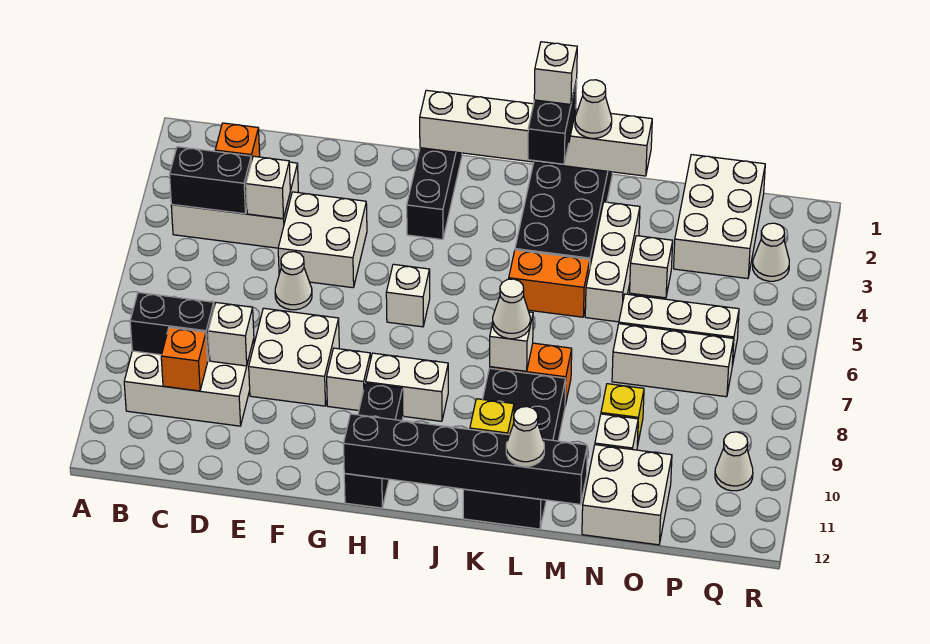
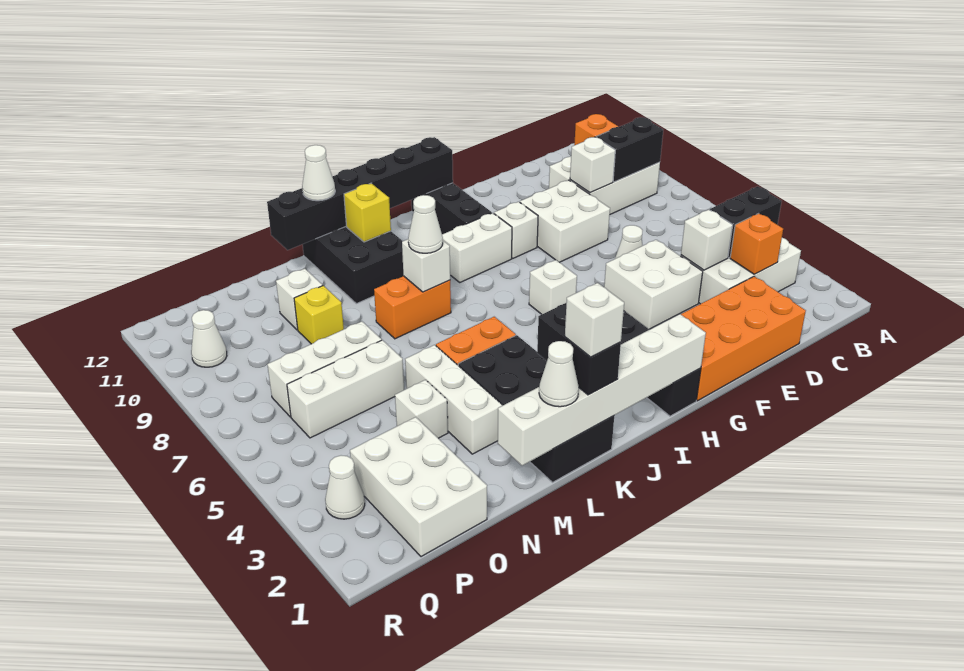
none -> orange 2x4 brick [681,276,806,401]
black 2x4 brick [463,368,566,529] -> black 2x3 brick [303,226,403,304]
white 2x2 brick [582,445,672,545] -> none

